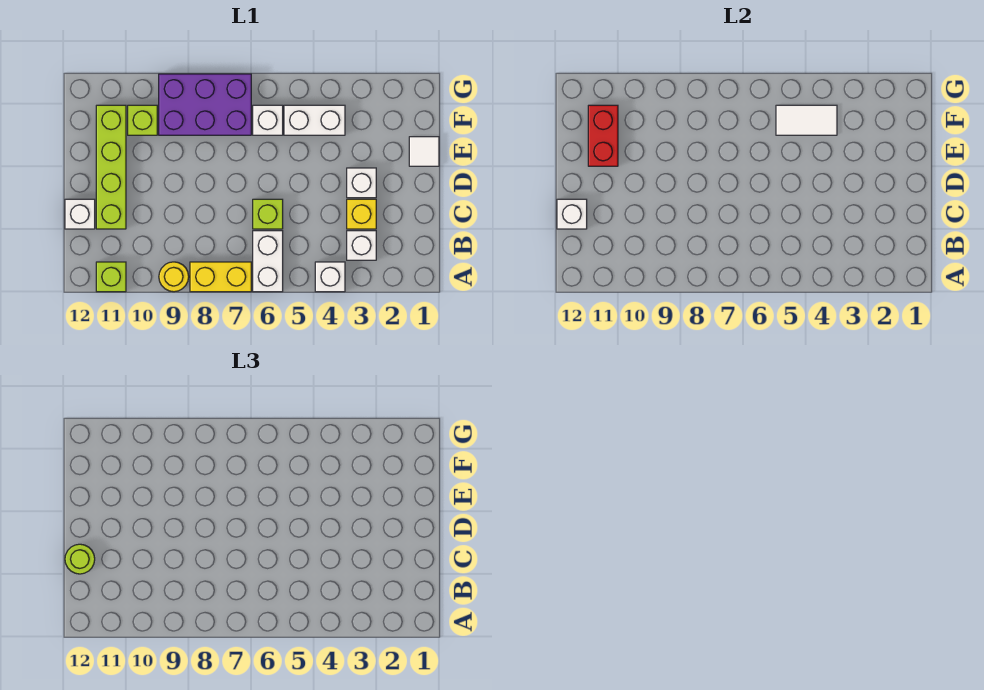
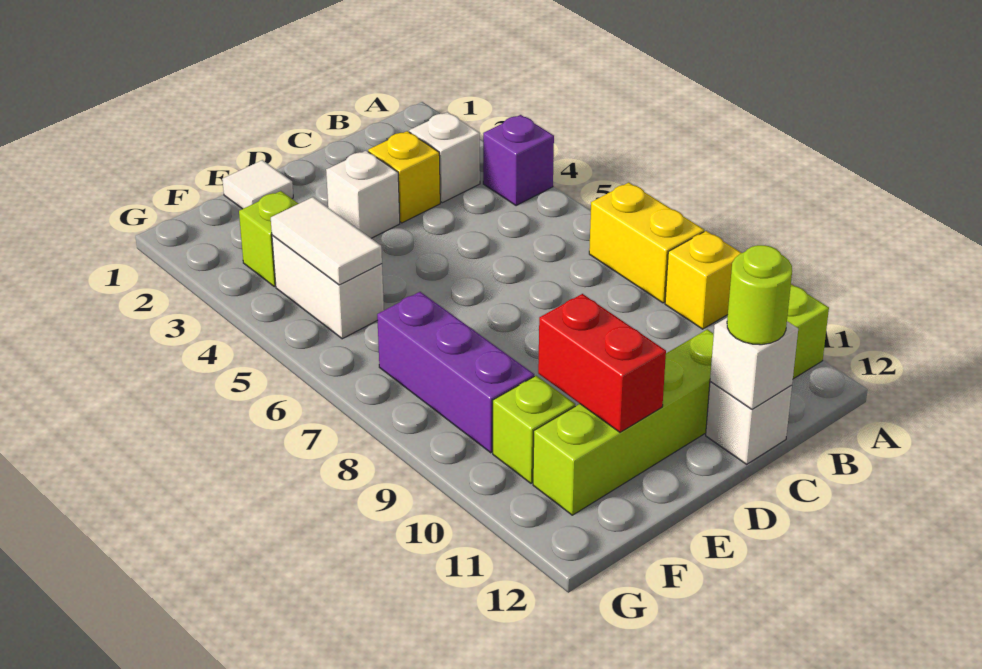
white 1x1 brick [315,262,345,292] -> purple 1x1 brick [483,115,554,206]
white 1x2 brick [253,231,283,292] -> none
yellow 1x1 round brick [159,262,189,292] -> yellow 1x1 brick [665,231,741,329]
lime 1x1 brick [253,199,283,229] -> lime 1x1 brick moved to [239,191,298,287]
red 1x2 brick [588,105,618,166] -> red 1x2 brick turned to [538,294,666,432]
white 1x1 brick [253,105,283,135] -> none
purple 2x3 brick [159,74,251,135] -> purple 1x3 brick [377,292,534,453]

